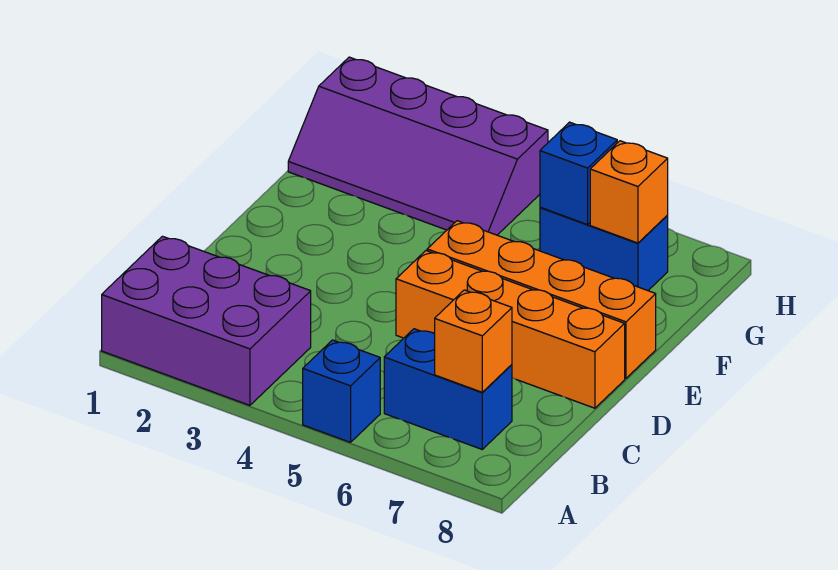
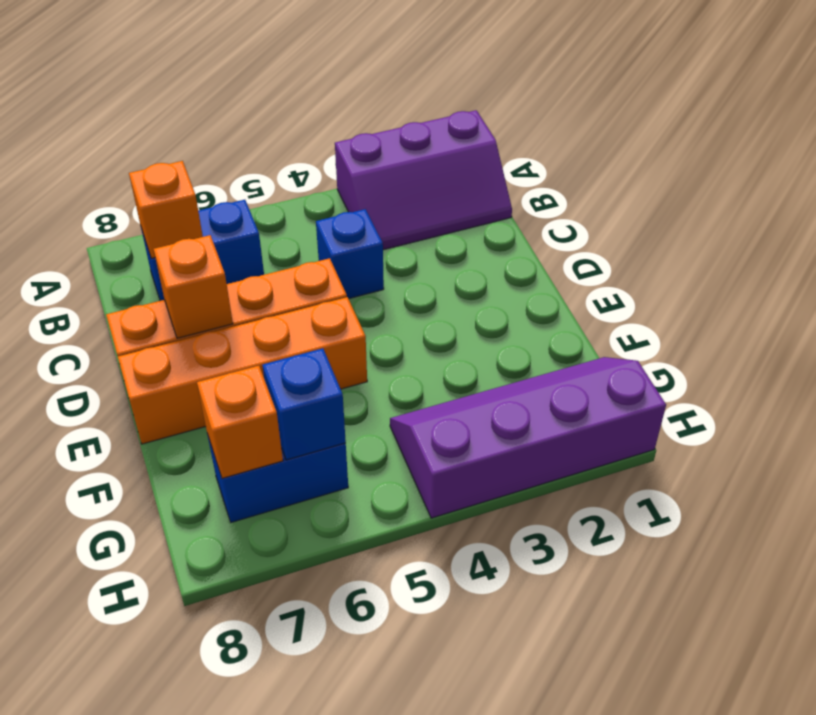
purple 2x3 brick [102,236,311,405] -> purple 2x3 slope [335,110,512,250]
blue 1x1 brick [303,340,380,442] -> blue 1x1 brick moved to [316,209,384,299]
none -> orange 1x1 brick [154,235,233,338]

